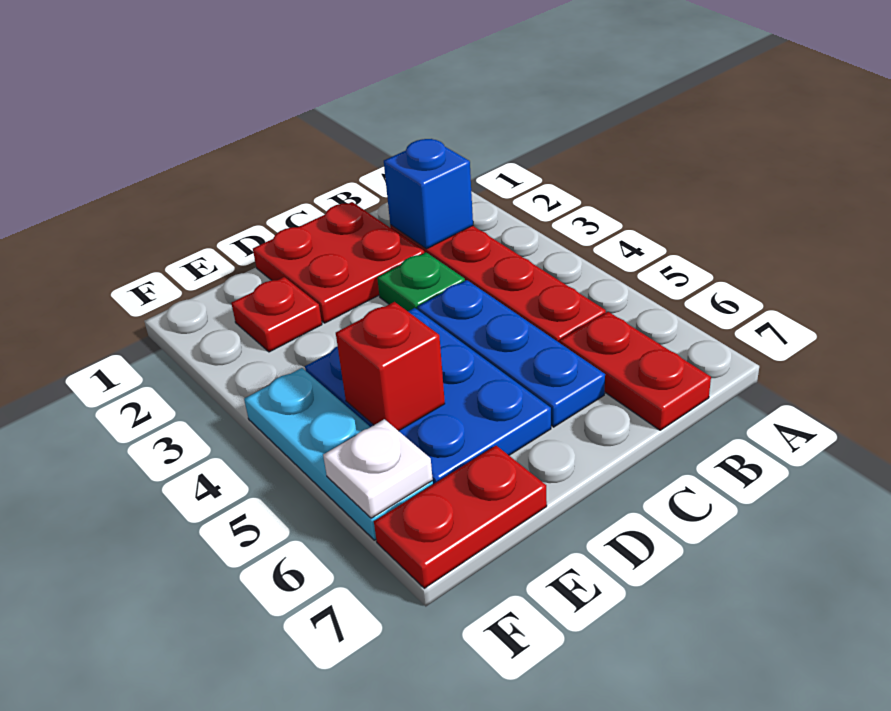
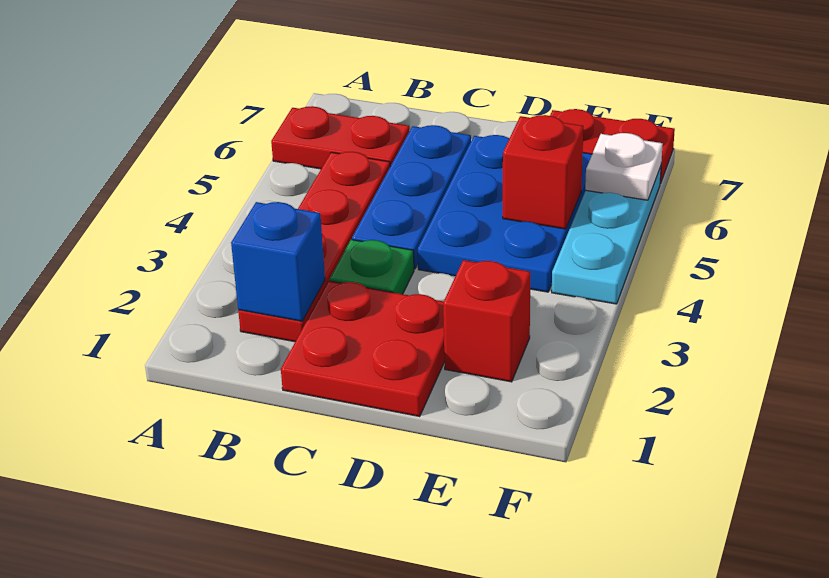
red 1x2 plate [560,312,711,430] -> red 1x2 plate turned to [271,106,410,169]
red 1x1 plate [231,277,322,352] -> red 1x1 brick [443,260,530,382]

